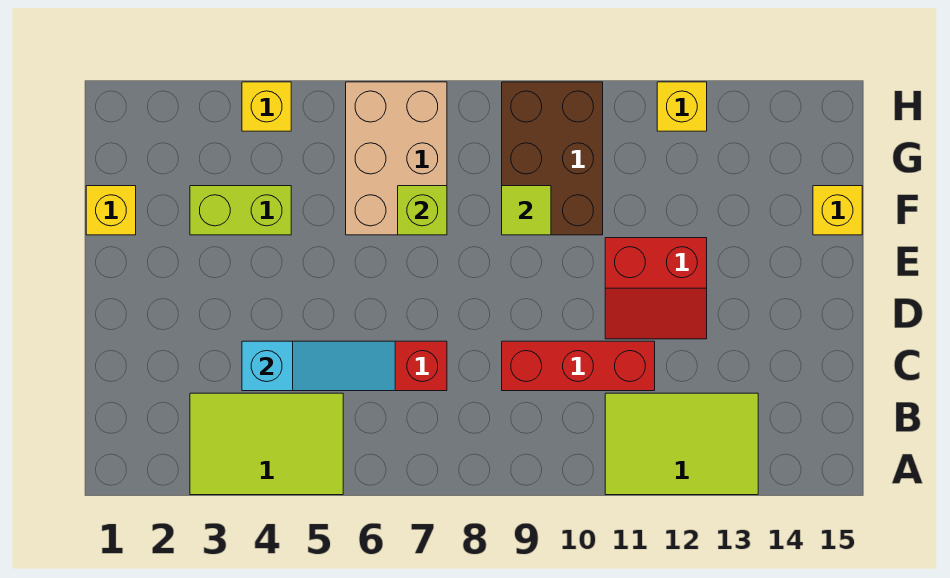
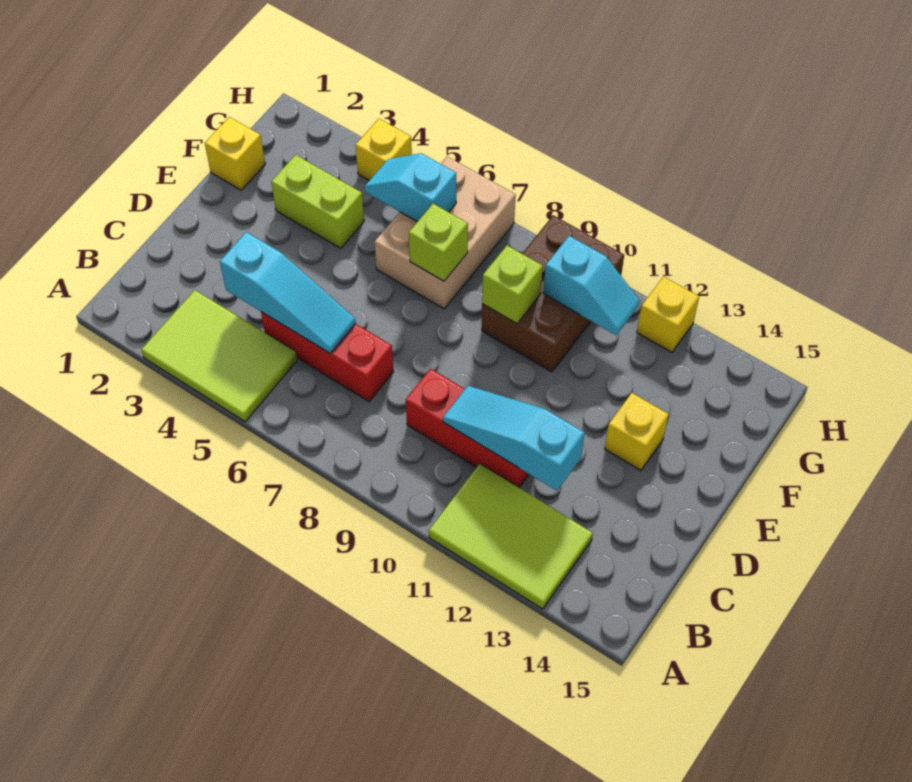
none -> cyan 1x3 slope [443,386,584,491]
red 2x2 slope [605,238,707,339] -> none
lime 1x1 tile [502,186,551,235] -> lime 1x1 brick [482,246,543,323]
yellow 1x1 brick [813,186,862,235] -> yellow 1x1 brick moved to [605,393,669,470]
none -> cyan 1x2 slope [364,153,456,222]
none -> cyan 1x2 slope [543,236,640,335]

